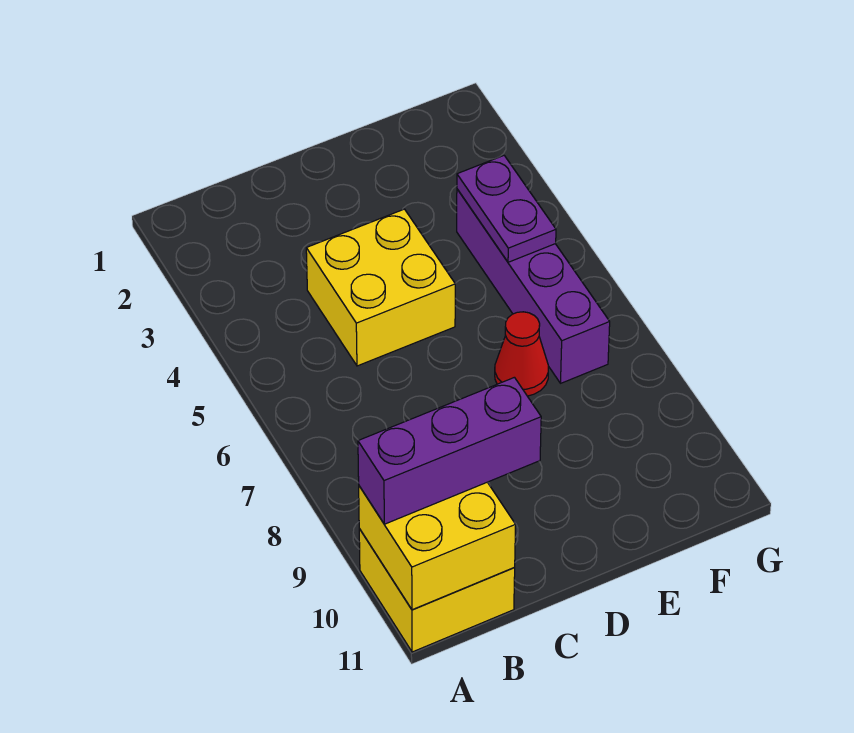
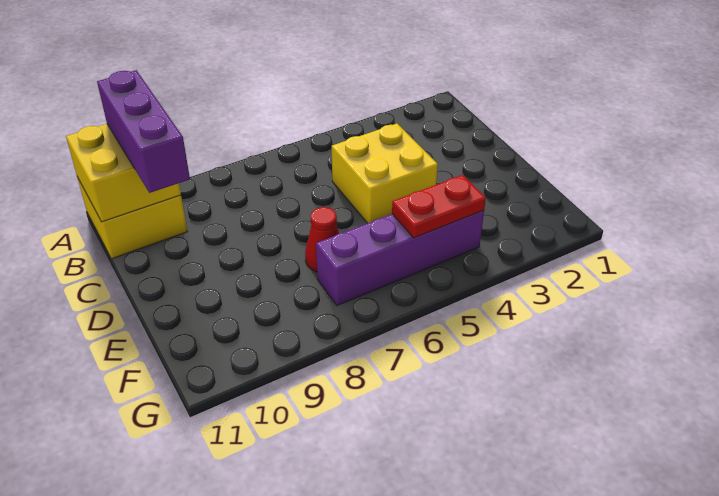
purple 1x2 plate [457,156,556,262] -> red 1x2 plate [392,175,486,238]

